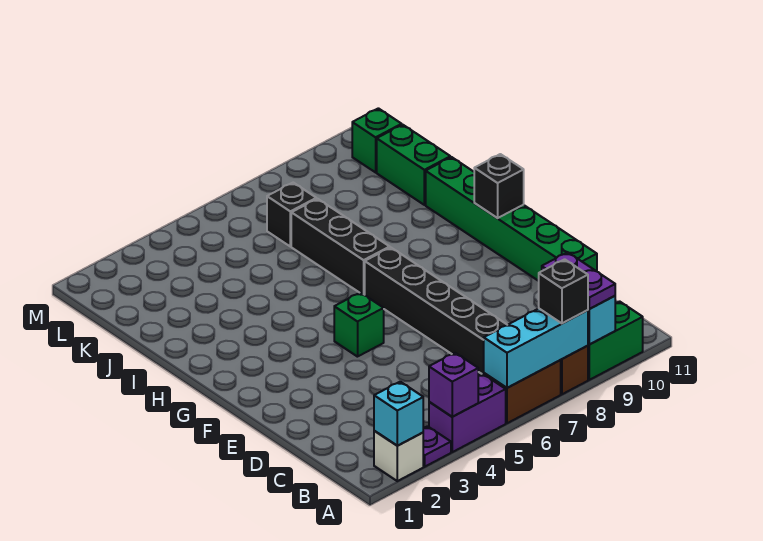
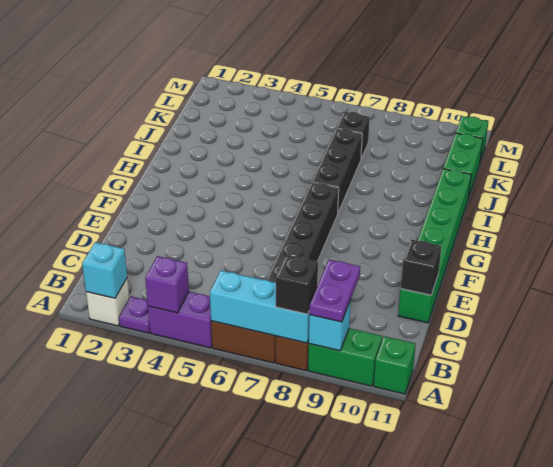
green 1x1 brick [334,293,384,357] -> green 1x1 brick moved to [374,336,416,394]
black 1x1 brick [474,154,524,218] -> black 1x1 brick moved to [401,239,442,295]

